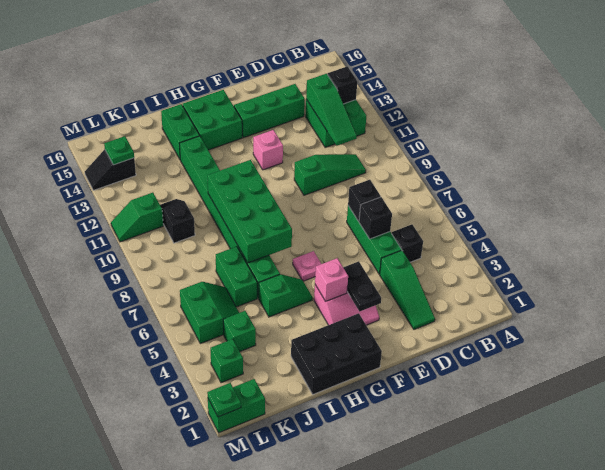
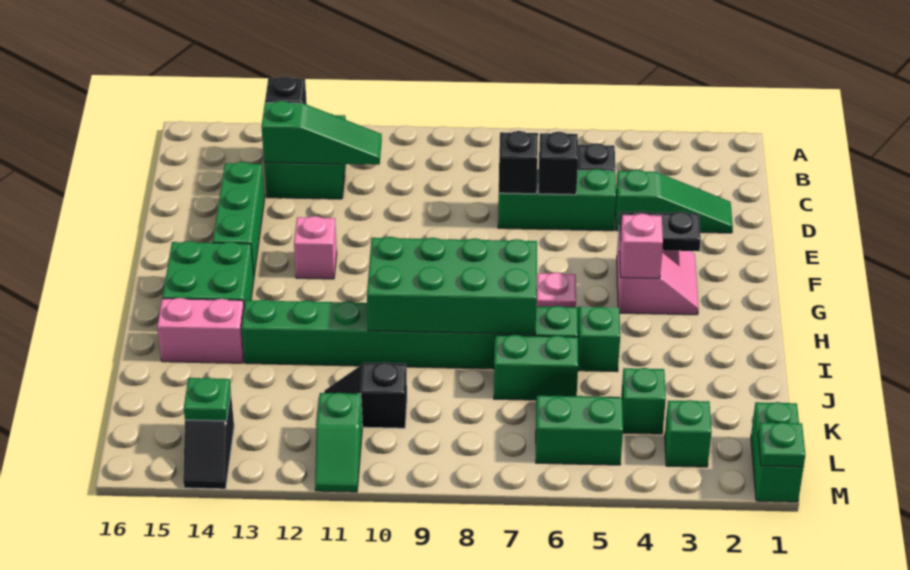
green 1x3 slope [294,154,366,195] -> none
black 2x3 brick [291,313,382,394] -> none
green 1x2 brick [161,104,200,159] -> pink 1x2 brick [157,298,244,363]

